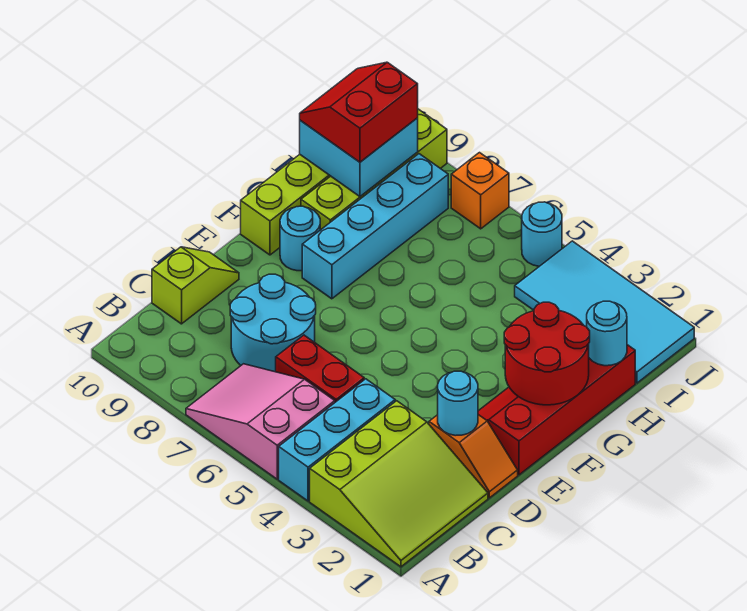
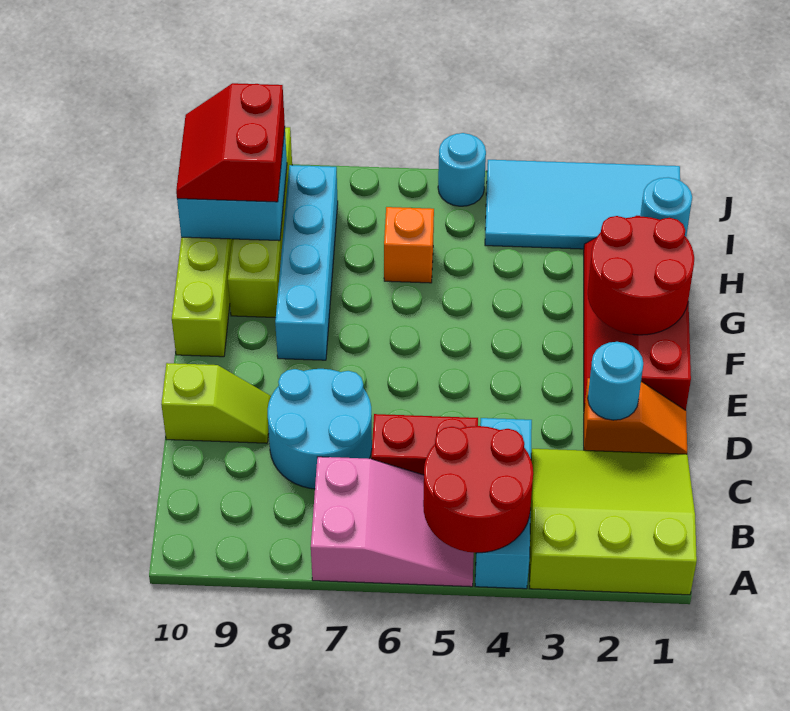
lime 3x3 slope [310,401,488,567] -> lime 3x3 slope turned to [530,449,697,595]
none -> red 2x2 round brick [423,426,533,553]
pink 2x3 slope [186,364,335,479] -> pink 2x3 slope turned to [311,457,474,587]
lime 1x2 slope [152,247,239,324] -> lime 1x2 slope turned to [161,363,271,443]
cyan 1x1 round brick [280,206,320,271] -> none
orange 1x1 brick [451,153,509,229] -> orange 1x1 brick moved to [384,207,434,283]

